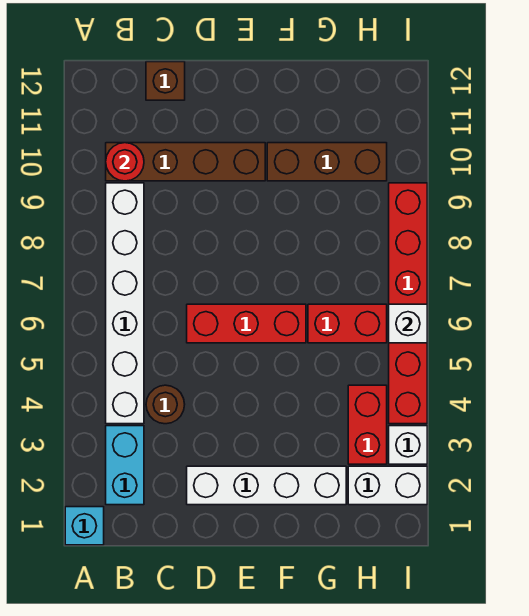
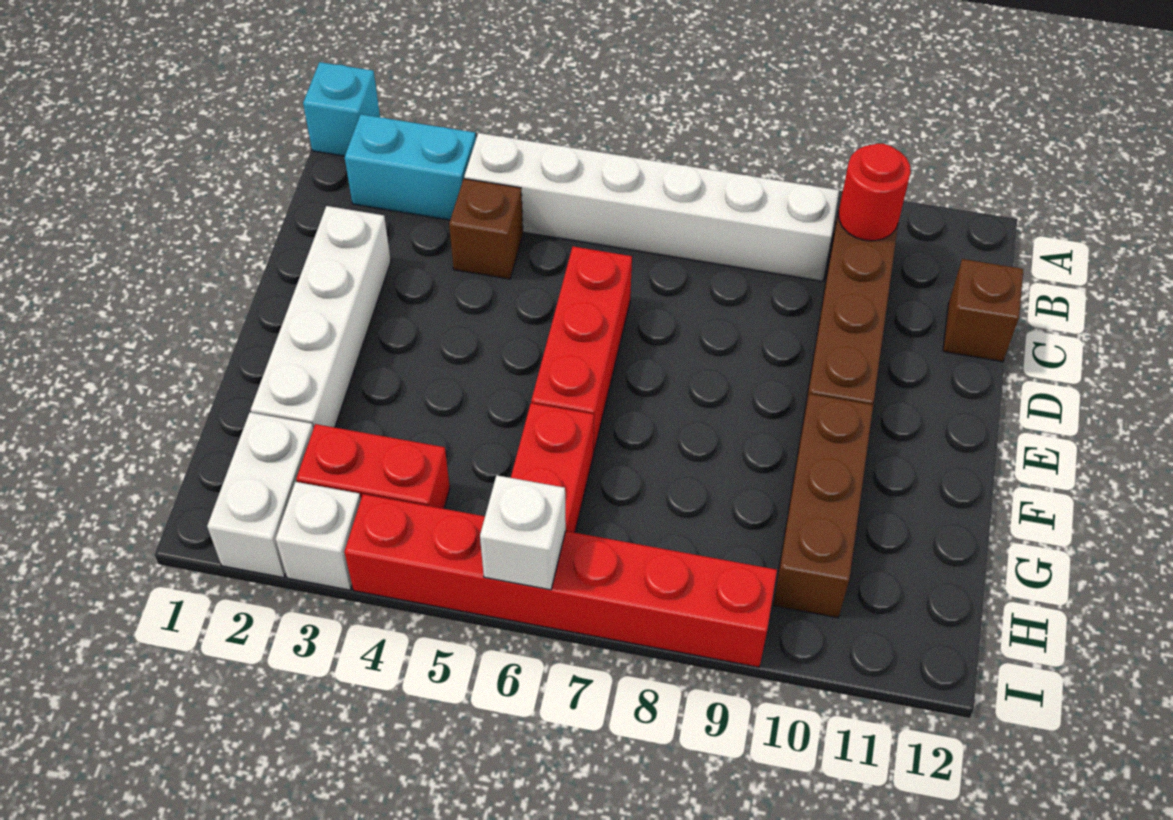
brown 1x1 round brick [146,385,185,424] -> brown 1x1 brick [449,179,523,279]

